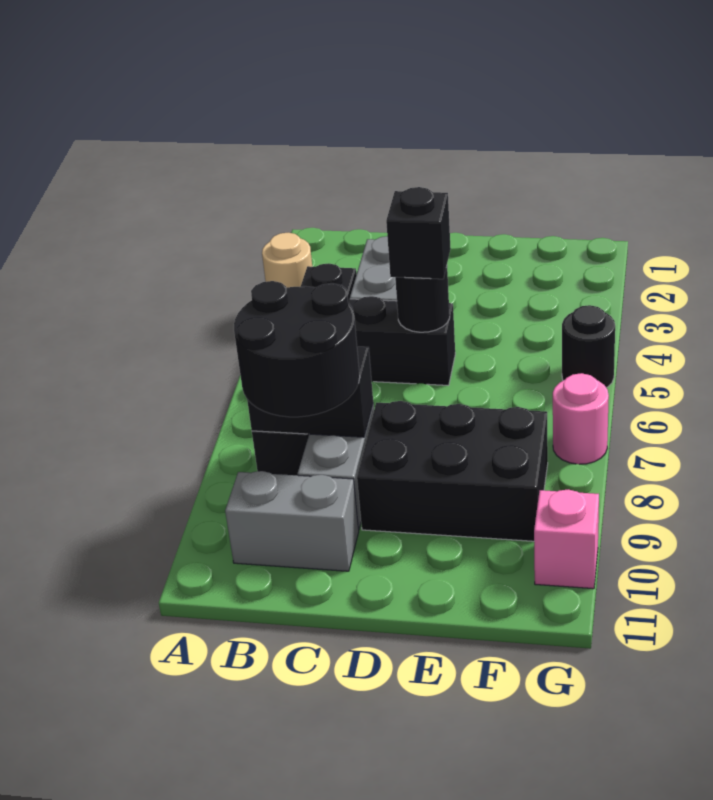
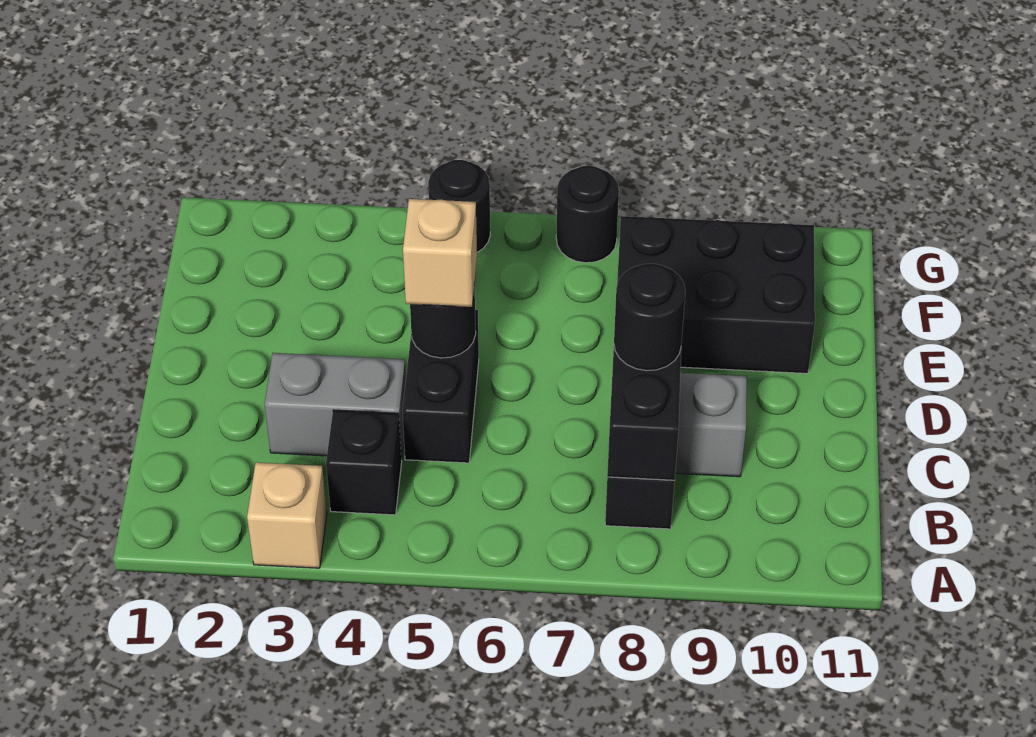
tan 1x1 round brick [262,233,312,288] -> tan 1x1 brick [247,462,327,568]
black 2x2 round brick [234,281,360,417] -> black 1x1 round brick [614,264,685,371]
grey 1x2 brick [225,471,359,571] -> none
black 1x1 brick [386,187,451,279] -> tan 1x1 brick [403,199,477,307]
black 2x3 brick [357,401,548,541] -> black 2x3 brick turned to [617,216,815,373]
pink 1x1 round brick [553,373,609,464] -> black 1x1 round brick [556,166,619,263]
pink 1x1 brick [534,489,599,589] -> none

